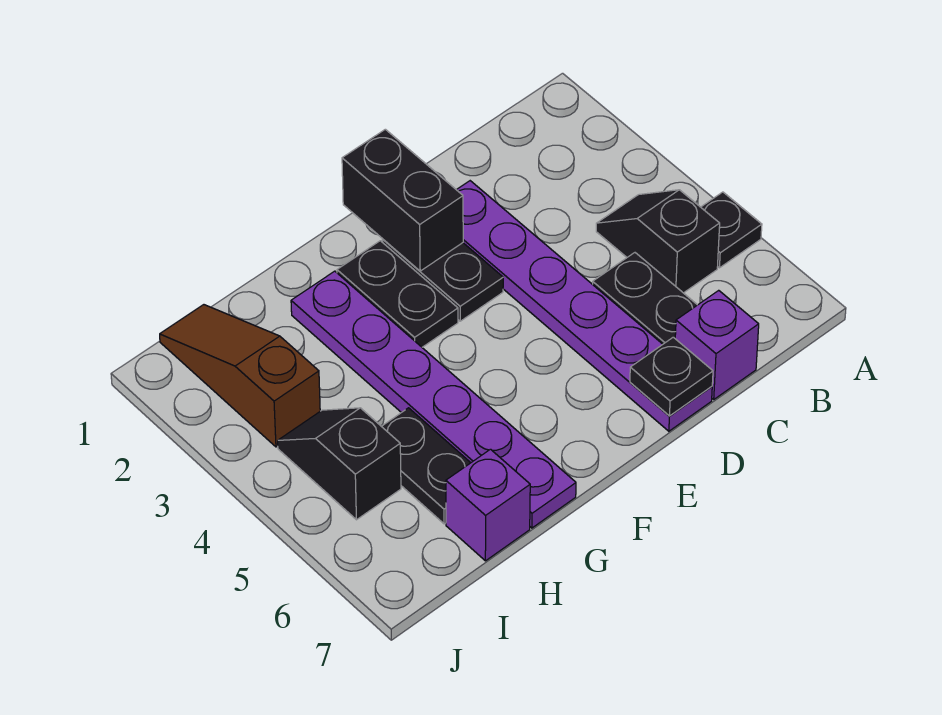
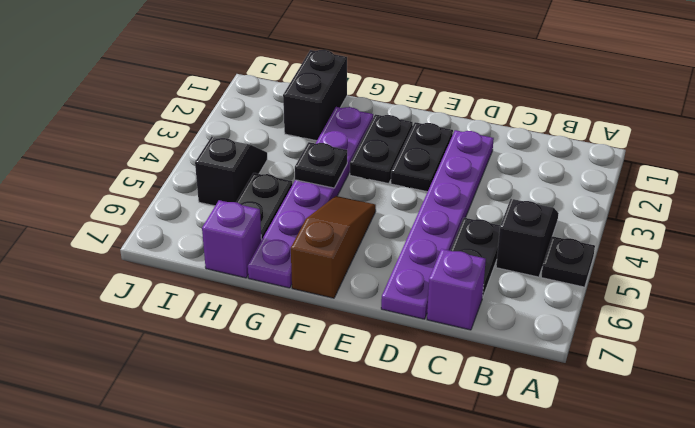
black 1x1 plate [630,337,713,416] -> black 1x1 plate moved to [295,142,347,188]
black 1x2 brick [342,129,463,271] -> black 1x2 brick moved to [283,50,347,141]
brown 1x3 slope [160,305,320,447] -> brown 1x3 slope moved to [291,196,376,298]

